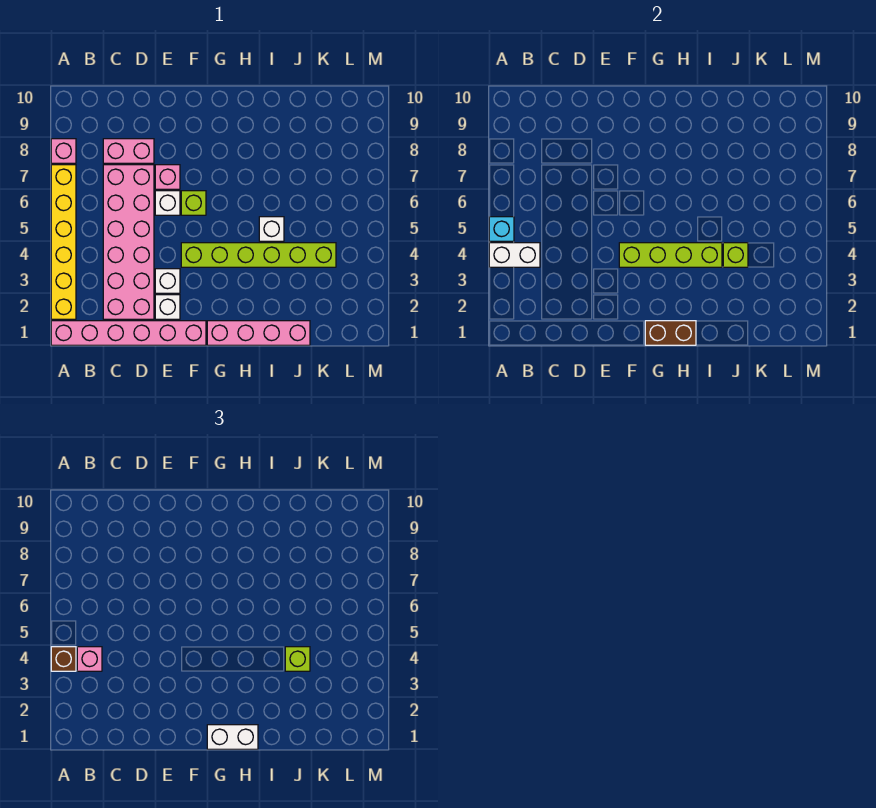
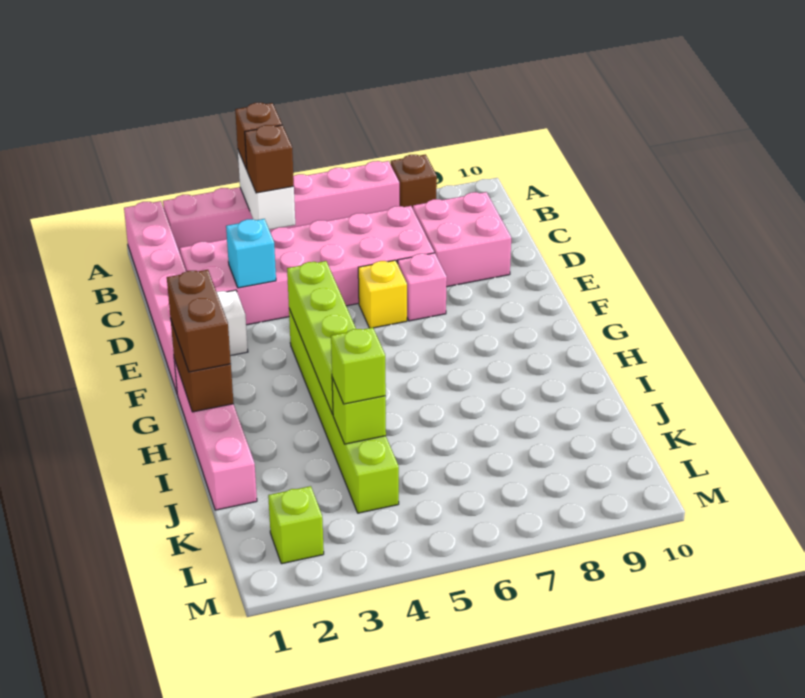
yellow 1x6 brick [51,165,76,319] -> pink 1x6 brick [163,161,399,253]
cyan 1x1 brick [489,217,514,241] -> cyan 1x1 brick moved to [226,219,276,288]
pink 1x1 brick [51,139,76,163] -> brown 1x1 brick [391,155,437,208]
pink 1x1 brick [77,647,102,671] -> brown 1x1 brick [245,125,294,193]
pink 1x2 brick [103,139,154,163] -> pink 2x2 brick [413,192,511,287]
white 1x1 brick [155,269,180,293] -> none
white 1x1 brick [155,191,180,215] -> yellow 1x1 brick [358,260,407,328]
lime 1x1 brick [181,191,206,215] -> lime 1x1 brick moved to [268,486,324,564]
white 1x2 brick [207,725,258,749] -> brown 1x2 brick [167,270,231,372]
white 1x1 brick [259,217,284,241] -> none

